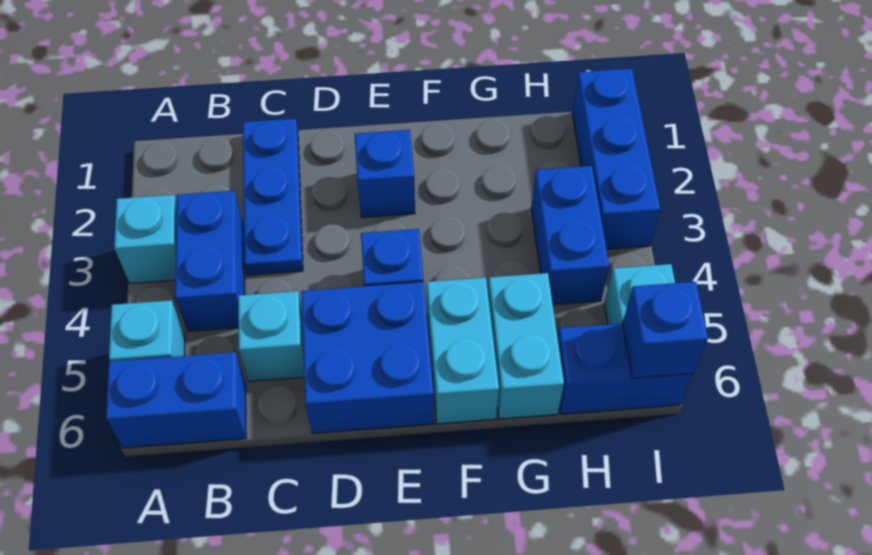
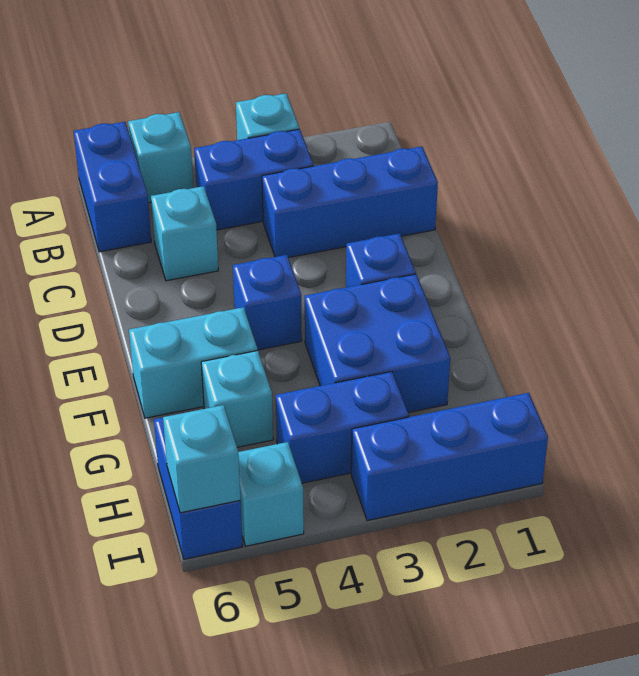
blue 1x3 plate [243,119,303,275] -> blue 1x3 brick [262,147,438,258]
blue 2x2 brick [301,282,434,433] -> blue 2x2 brick moved to [305,274,450,413]
cyan 1x2 brick [488,273,564,419] -> cyan 1x1 brick [201,351,273,447]
blue 1x1 brick [623,282,708,378] -> cyan 1x1 brick [163,405,240,513]

